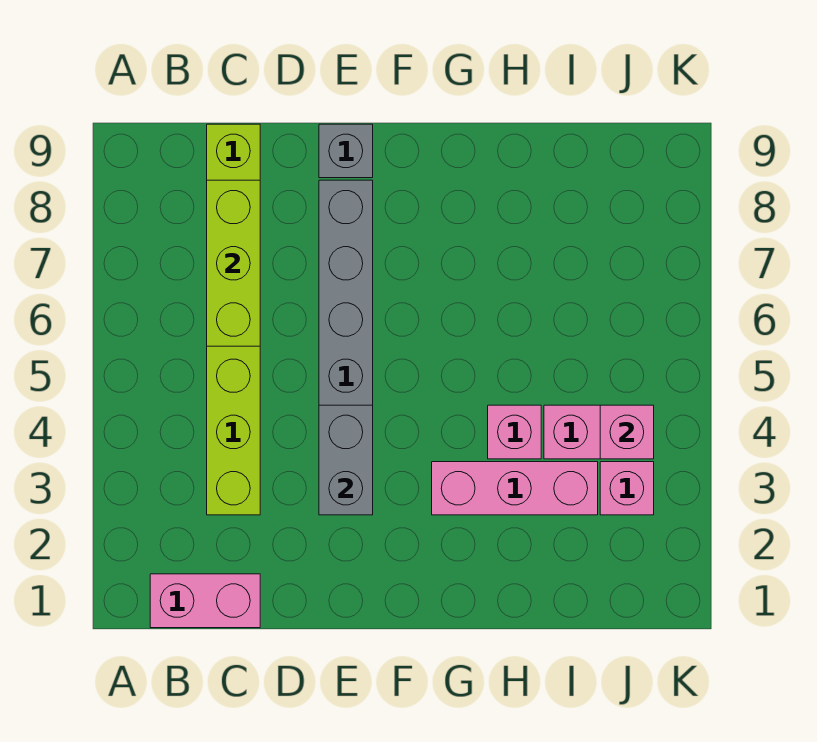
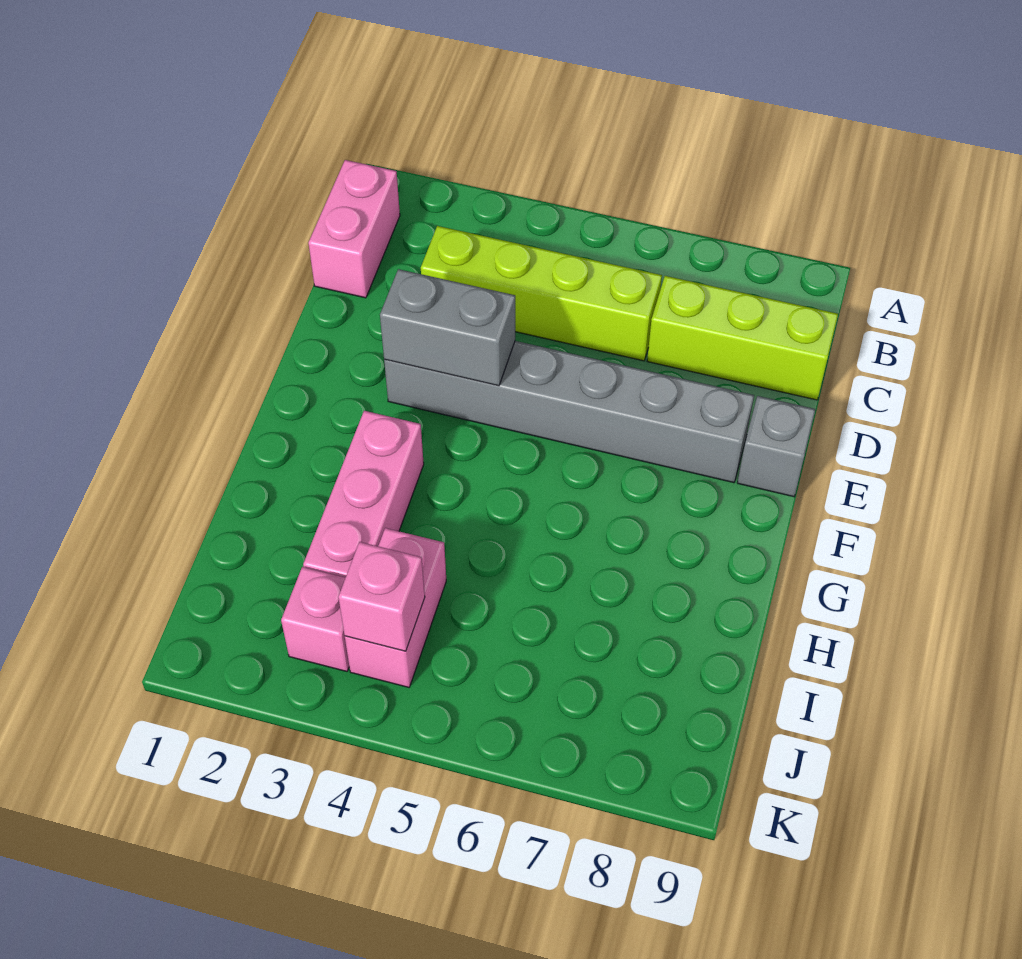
lime 1x3 brick [207,180,260,346] -> none
pink 1x1 brick [488,405,541,459] -> none

